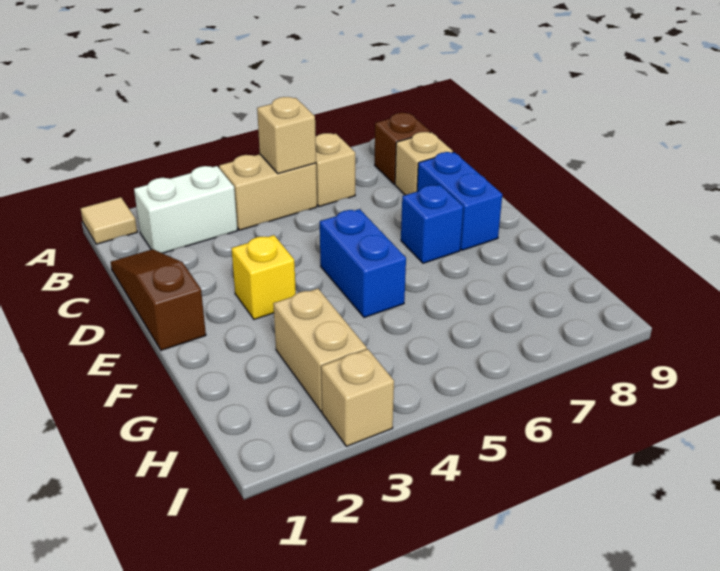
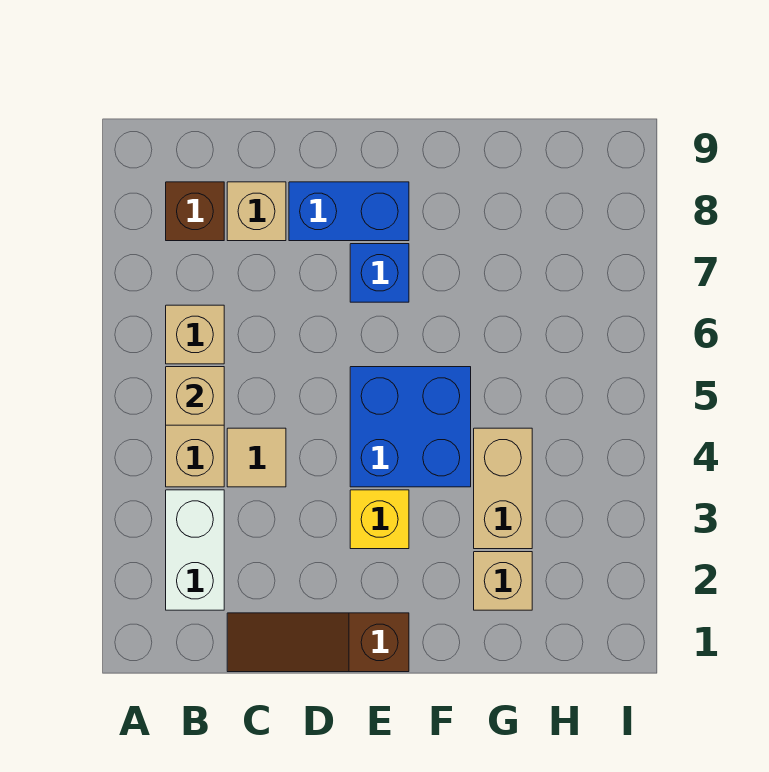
tan 1x1 tile [81,197,137,244] -> tan 1x1 tile moved to [227,428,286,487]
blue 1x2 brick [320,209,406,318] -> blue 2x2 brick [350,367,471,487]
tan 1x2 brick [273,289,367,412] -> tan 1x2 brick turned to [474,428,532,549]
tan 1x1 brick [321,349,394,446] -> tan 1x1 brick moved to [474,552,532,610]

